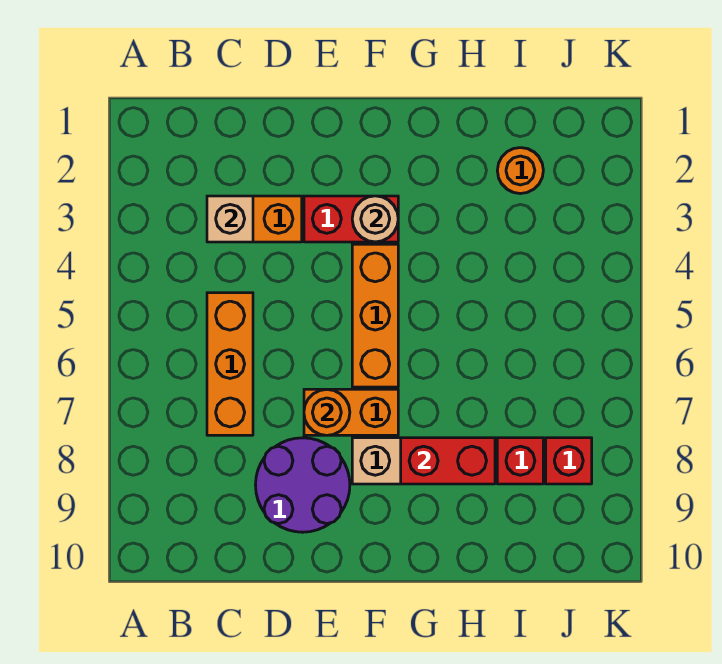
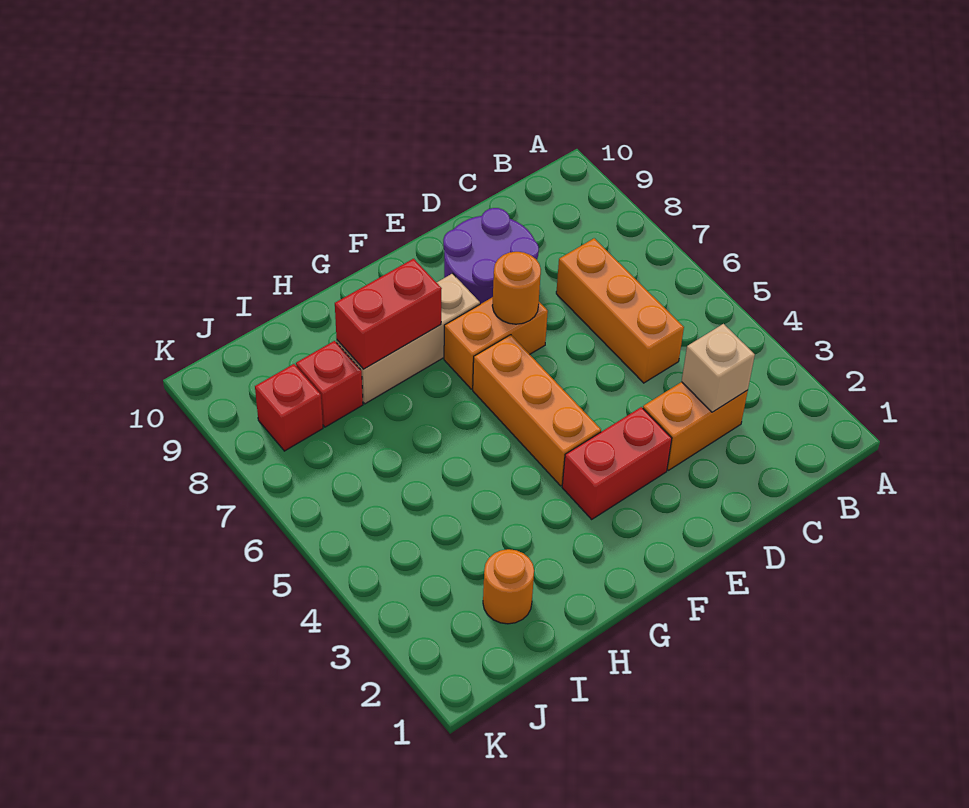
tan 1x1 round brick [352,196,398,242] -> none

